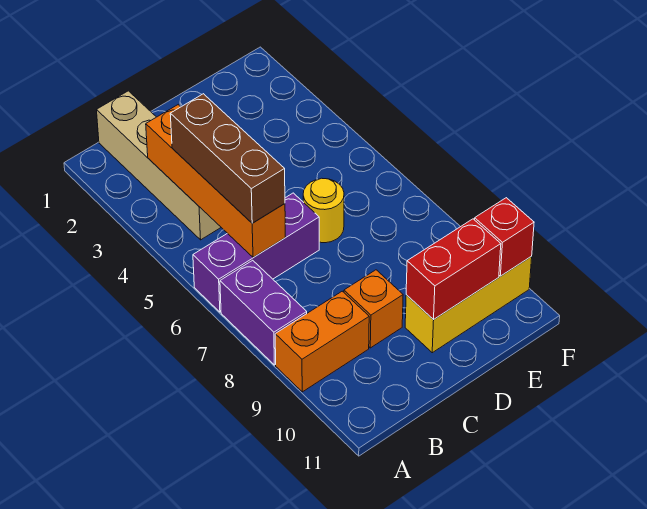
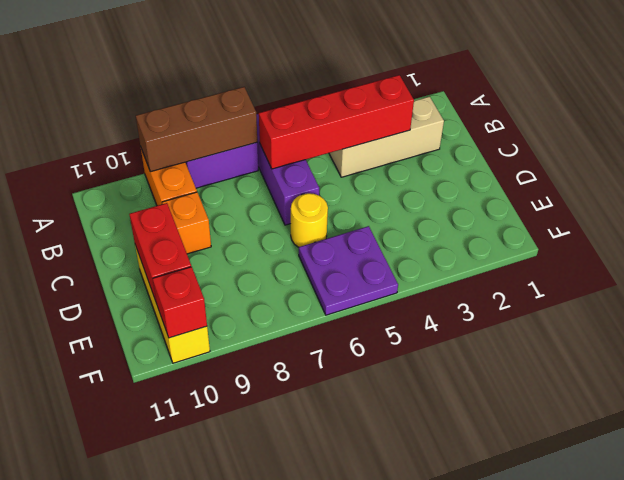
tan 1x4 brick [97,91,221,240] -> tan 1x3 brick [329,96,444,177]
orange 1x4 brick [146,105,286,258] -> red 1x4 brick [259,75,414,169]
brown 1x3 brick [170,94,285,223] -> brown 1x3 brick moved to [136,87,257,172]
none -> purple 2x2 plate [299,226,398,315]

